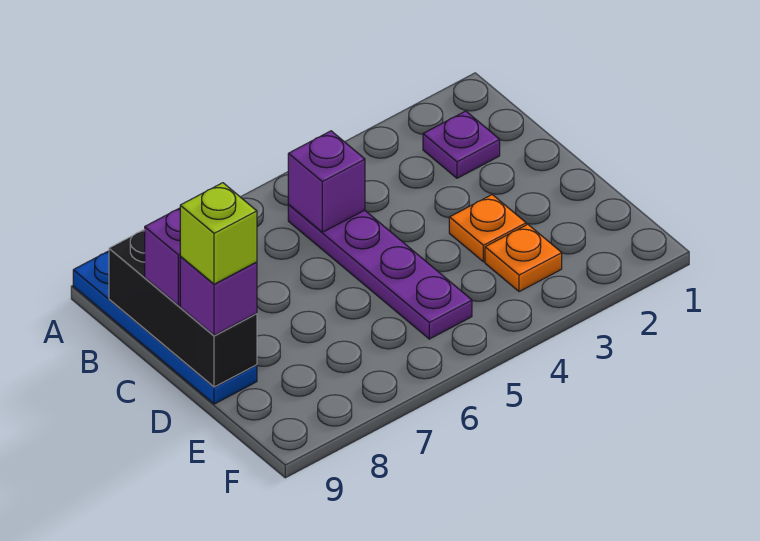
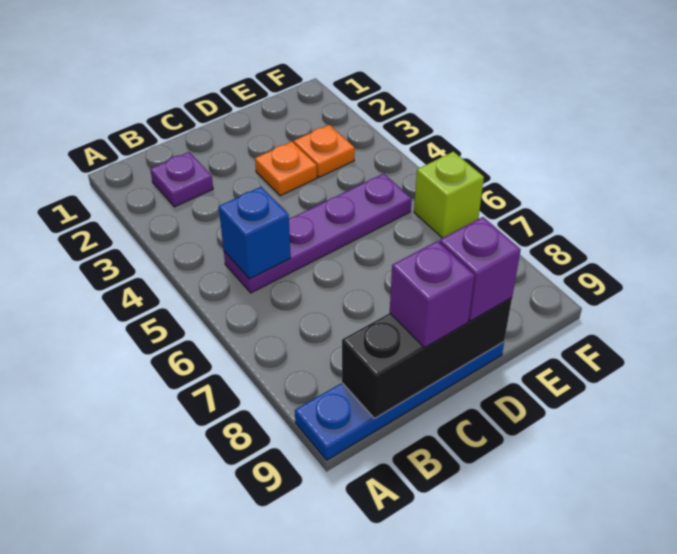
purple 1x1 brick [288,131,365,232] -> blue 1x1 brick [219,187,291,279]
lime 1x1 brick [180,183,257,284] -> lime 1x1 brick moved to [414,152,484,238]

